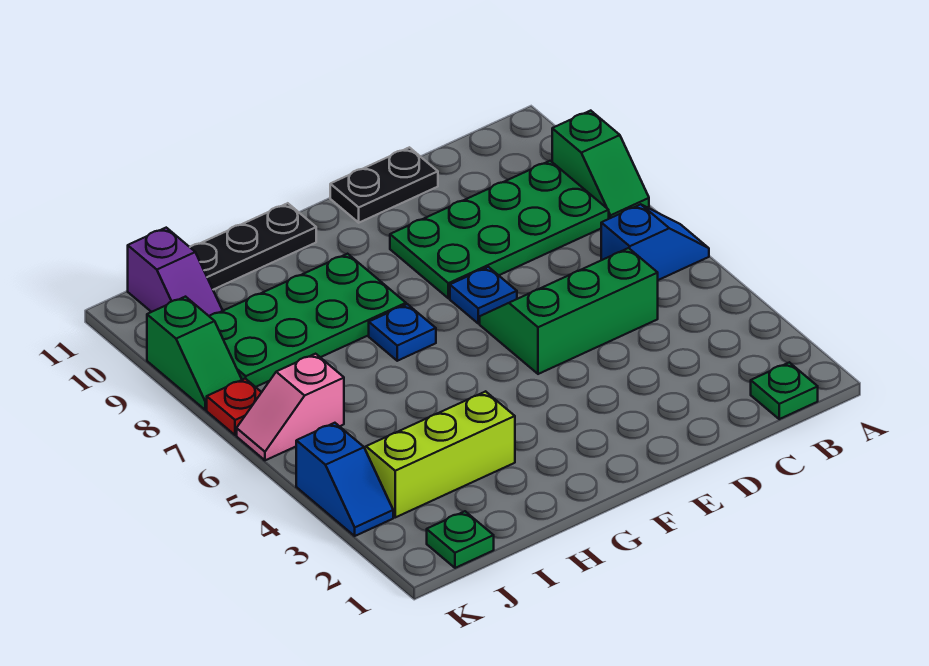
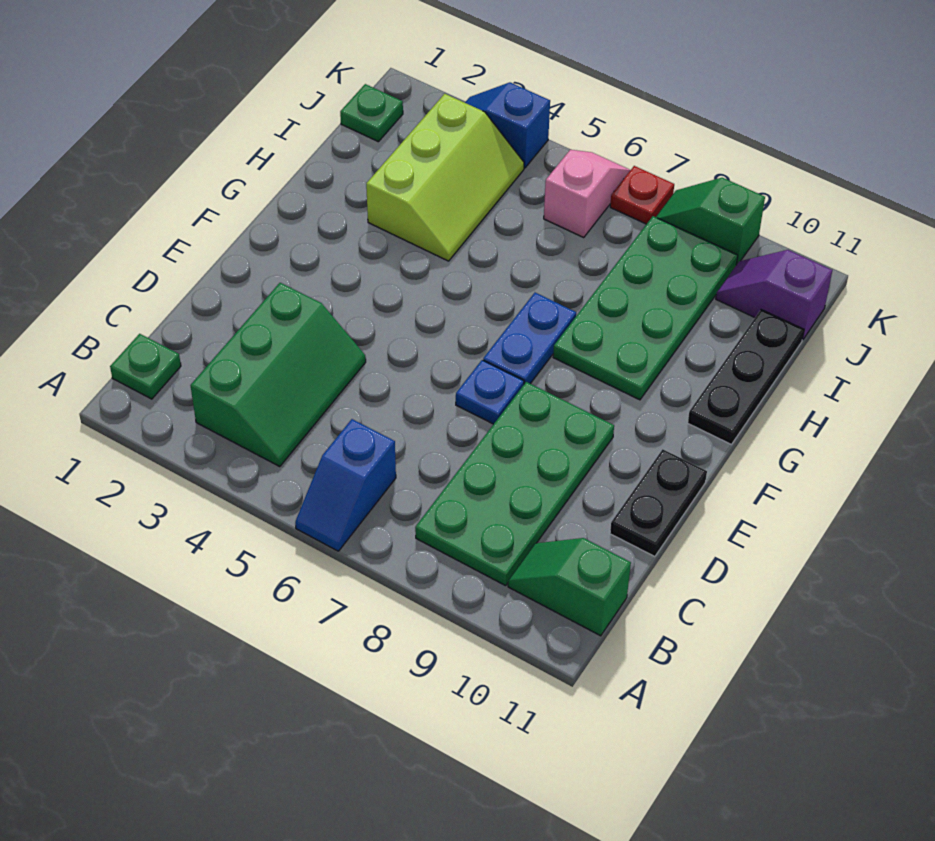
green 1x2 slope [552,111,649,219] -> green 1x2 slope moved to [508,538,631,636]
green 2x3 slope [480,248,658,374] -> green 2x3 slope moved to [190,283,366,467]
blue 1x1 plate [369,304,436,361] -> blue 1x2 plate [483,293,576,384]

